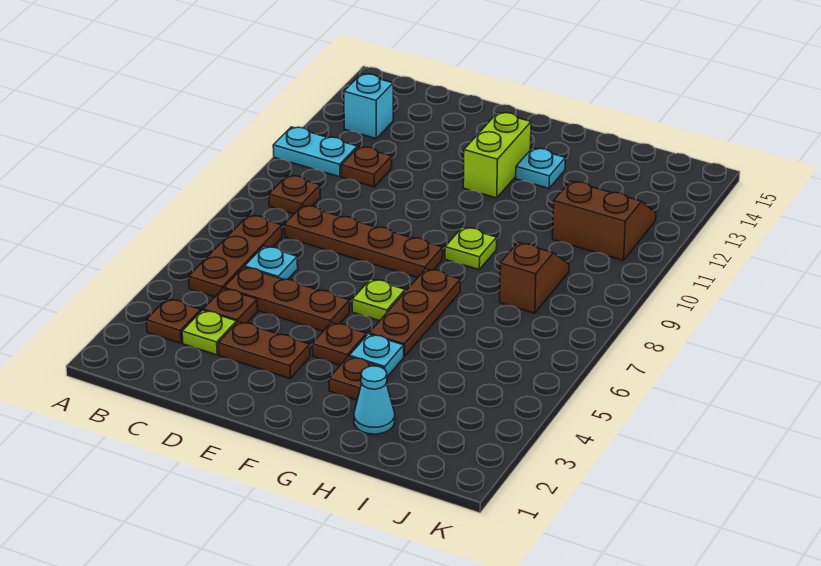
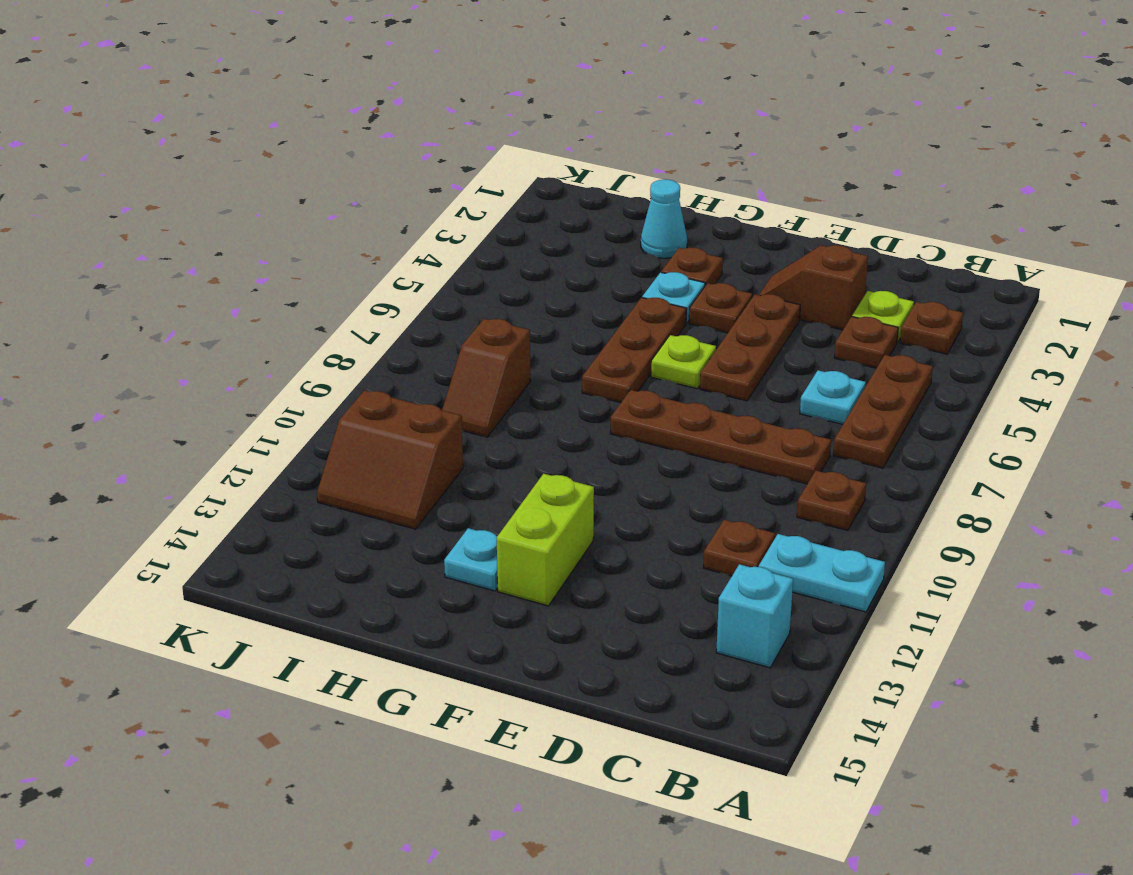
brown 1x3 plate [224,267,350,331] -> brown 1x3 plate turned to [700,294,800,401]
brown 1x2 plate [218,322,310,378] -> brown 1x2 slope [759,245,868,330]
lime 1x1 plate [445,227,497,269] -> none

